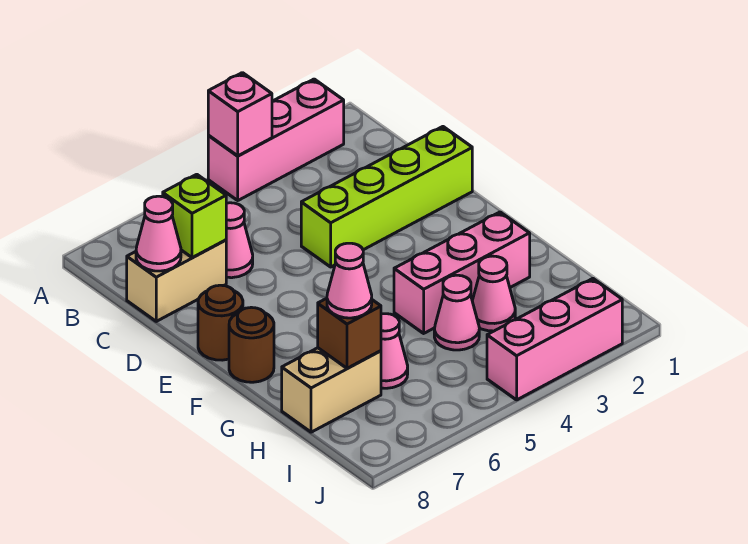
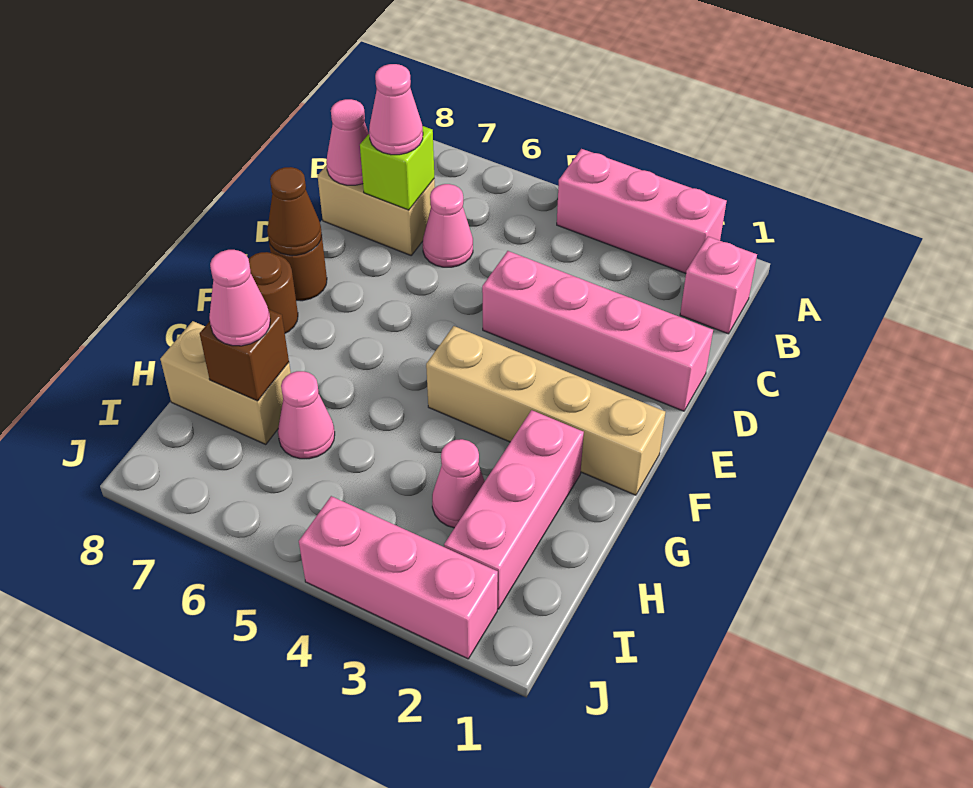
pink 1x1 brick [208,73,272,156] -> pink 1x1 brick moved to [680,237,757,334]
lime 1x4 brick [301,127,472,267] -> pink 1x4 brick [482,251,713,411]
none -> brown 1x1 cone [267,167,322,255]
none -> tan 1x4 brick [426,326,665,495]
pink 1x3 brick [394,212,530,333] -> pink 1x3 brick turned to [444,410,584,609]
pink 1x1 cone [434,275,479,350] -> pink 1x1 cone moved to [369,64,423,155]

